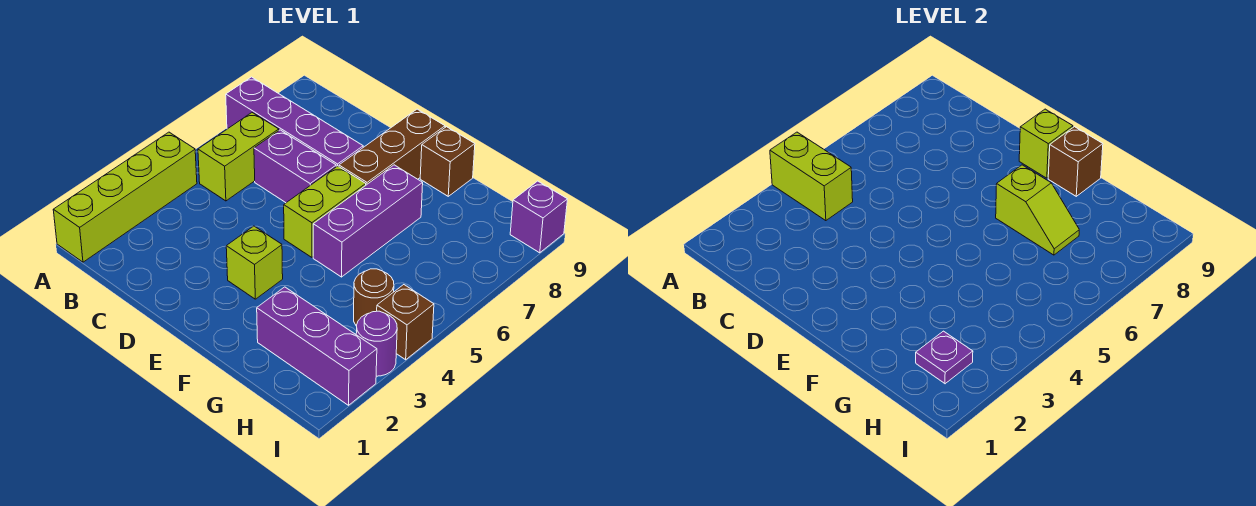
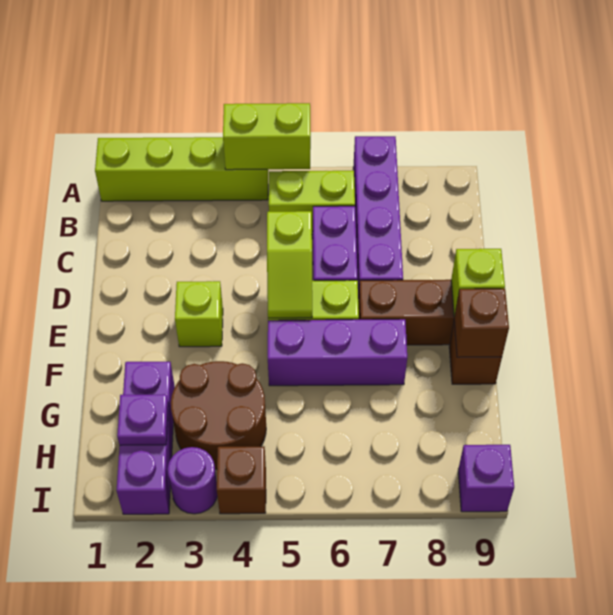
lime 1x2 brick [770,132,853,221] -> lime 1x2 brick turned to [223,103,311,170]
lime 1x2 slope [996,165,1079,255] -> lime 1x2 slope moved to [267,211,312,318]
brown 1x1 round brick [354,269,394,326] -> brown 2x2 round brick [171,361,266,469]

